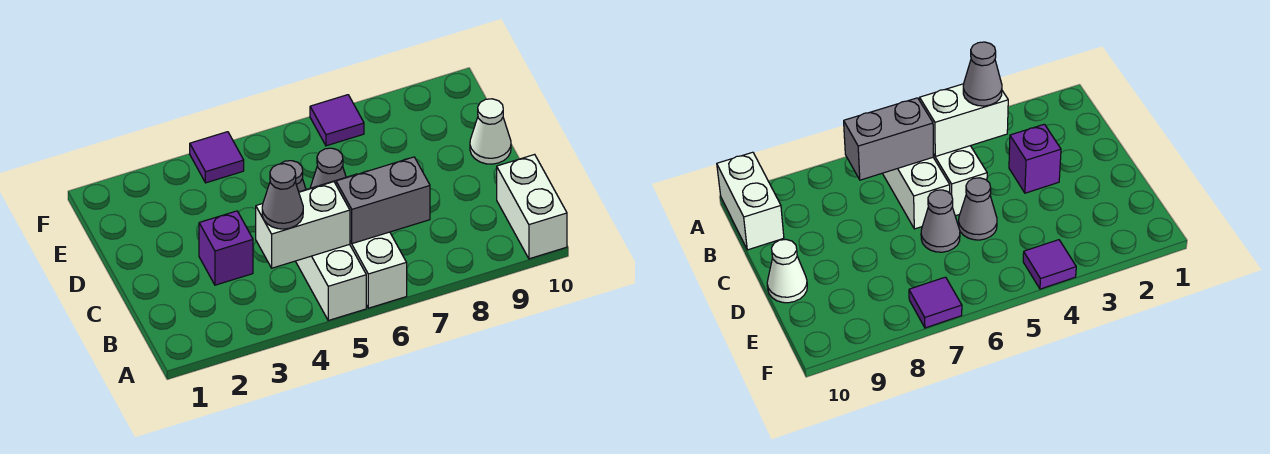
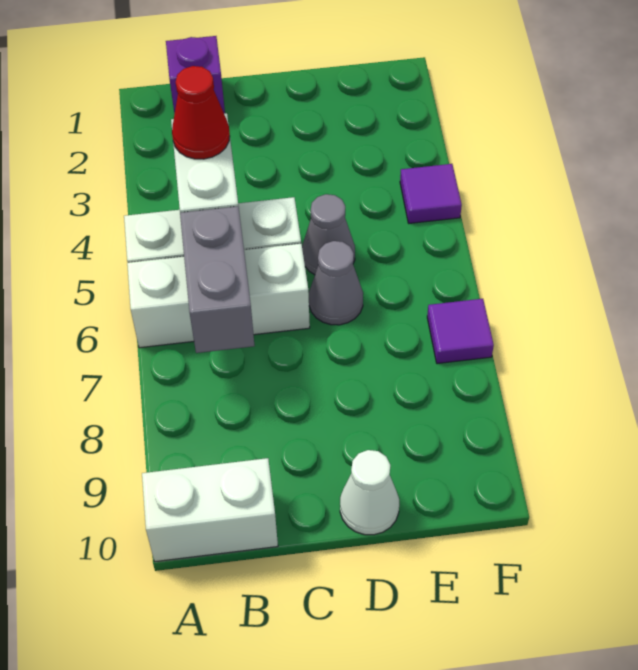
grey 1x1 cone [262,164,303,229] -> red 1x1 cone [172,66,230,159]
purple 1x1 brick [199,211,253,285] -> purple 1x1 brick moved to [166,36,225,114]

